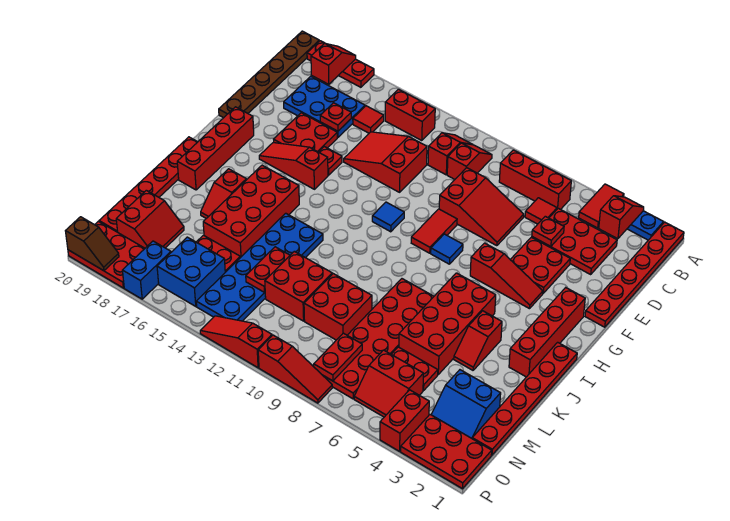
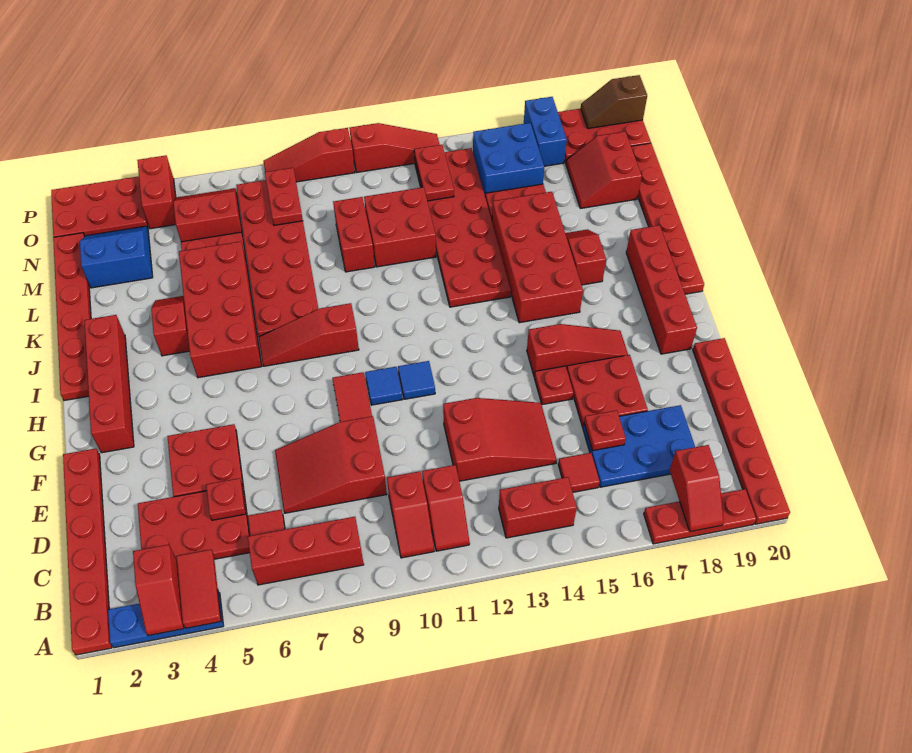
brown 1x6 plate [219,31,319,118] -> red 1x6 plate [693,338,790,524]
red 1x3 slope [470,243,543,309] -> red 1x3 slope moved to [259,303,359,366]
blue 1x1 tile [431,234,463,264] -> blue 1x1 tile moved to [365,367,403,405]
blue 2x6 plate [196,213,323,321] -> red 2x6 plate [415,148,511,307]
red 2x2 brick [304,274,372,340] -> red 1x2 brick [333,197,375,272]
red 1x2 plate [246,247,290,292] -> red 1x2 plate moved to [414,145,454,201]

